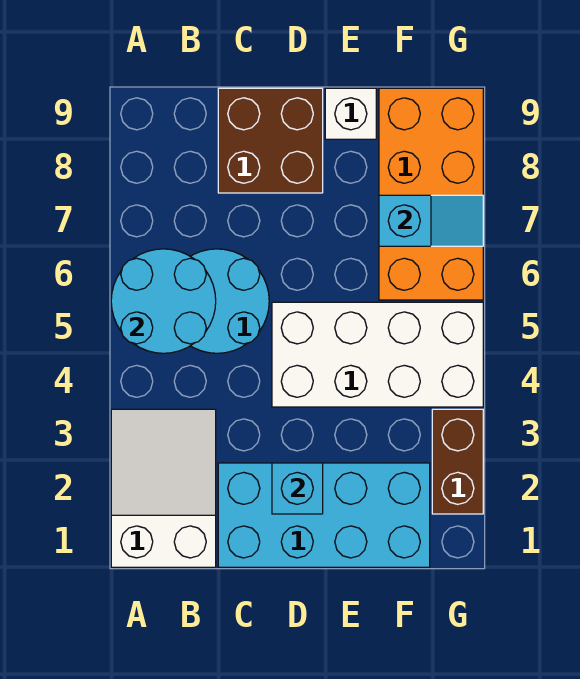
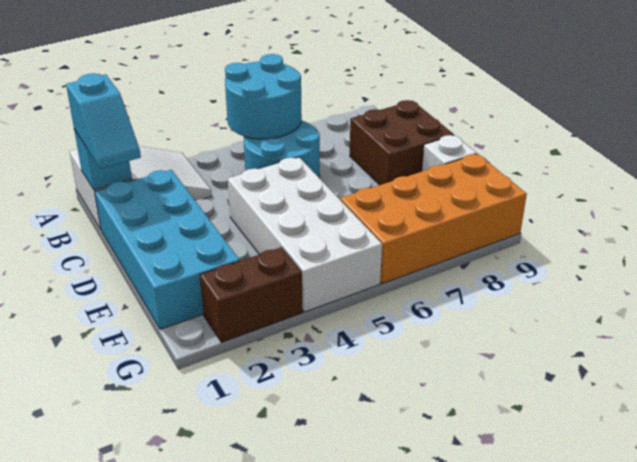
cyan 1x1 brick [272,463,323,514] -> cyan 1x1 brick moved to [74,129,132,190]
cyan 1x2 slope [379,195,483,246] -> cyan 1x2 slope moved to [66,73,141,169]

